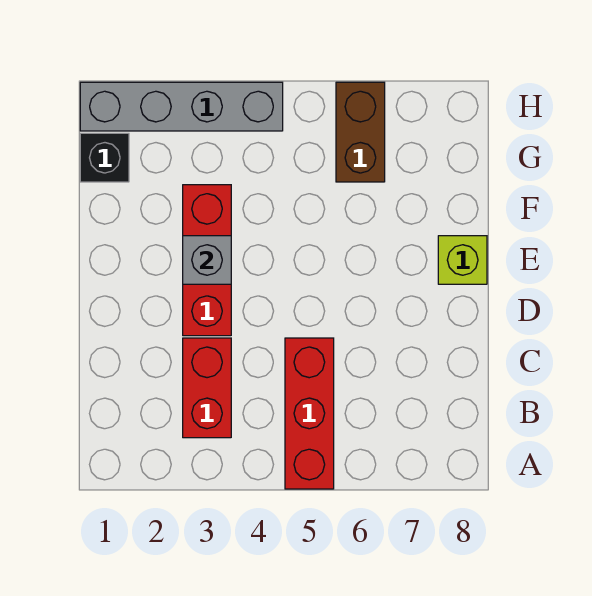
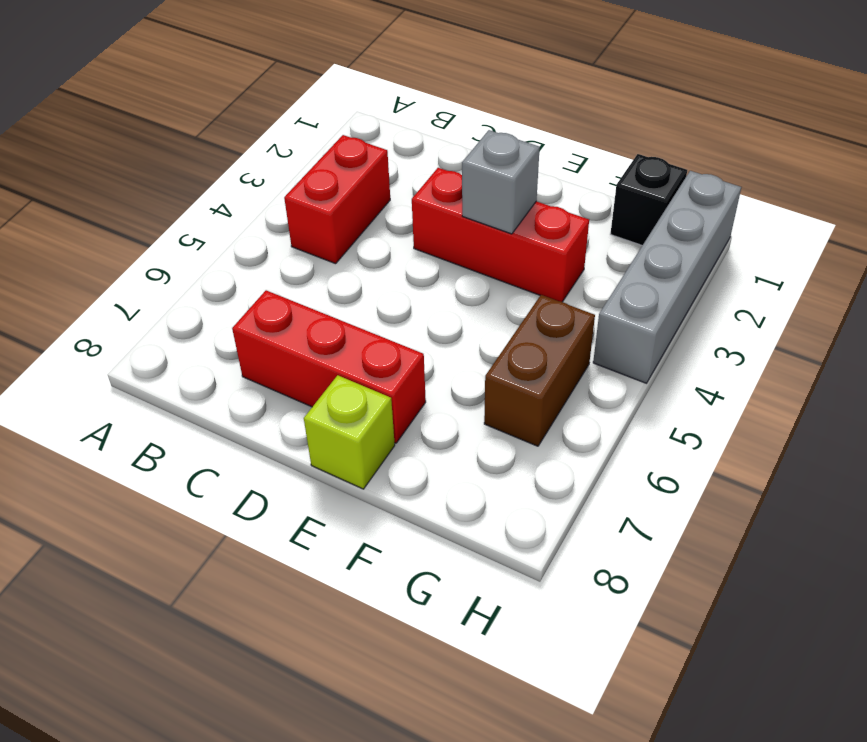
red 1x3 brick [285,338,334,489] -> red 1x3 brick moved to [232,290,426,443]
red 1x2 brick [183,338,231,438] -> red 1x2 brick turned to [284,135,390,264]
brown 1x2 brick [336,82,385,182] -> brown 1x2 brick turned to [484,295,595,446]

